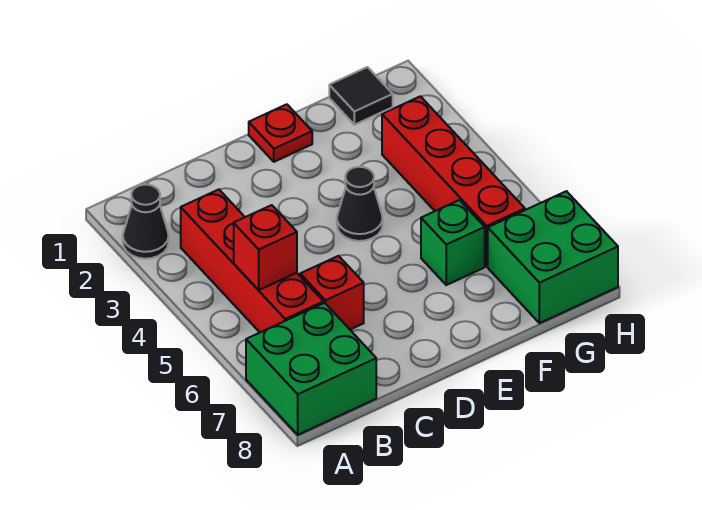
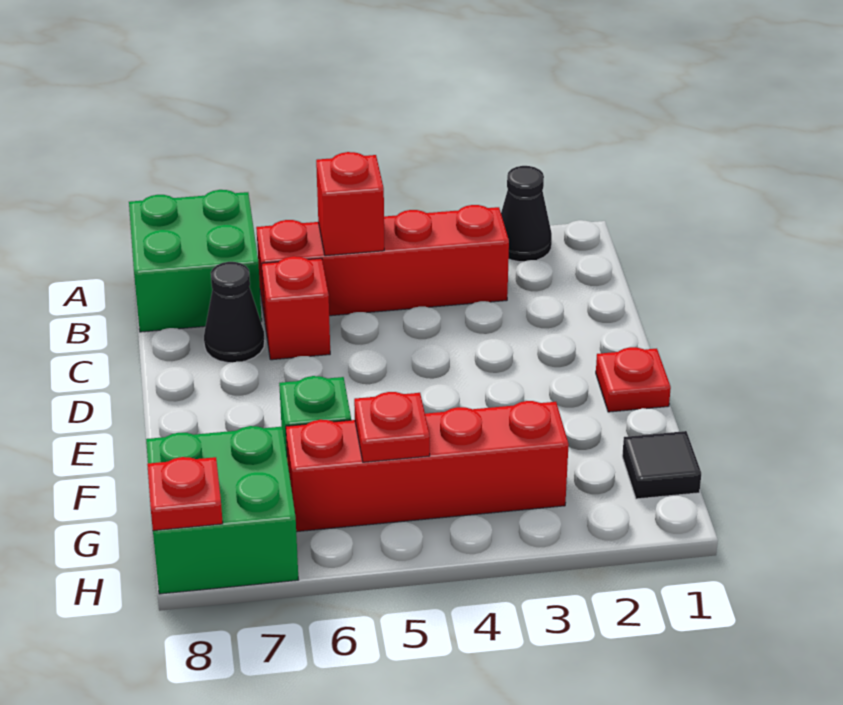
black 1x1 cone [337,167,383,241] -> black 1x1 cone moved to [204,262,265,363]
none -> red 1x1 plate [354,392,430,462]
none -> red 1x1 plate [147,457,223,531]

